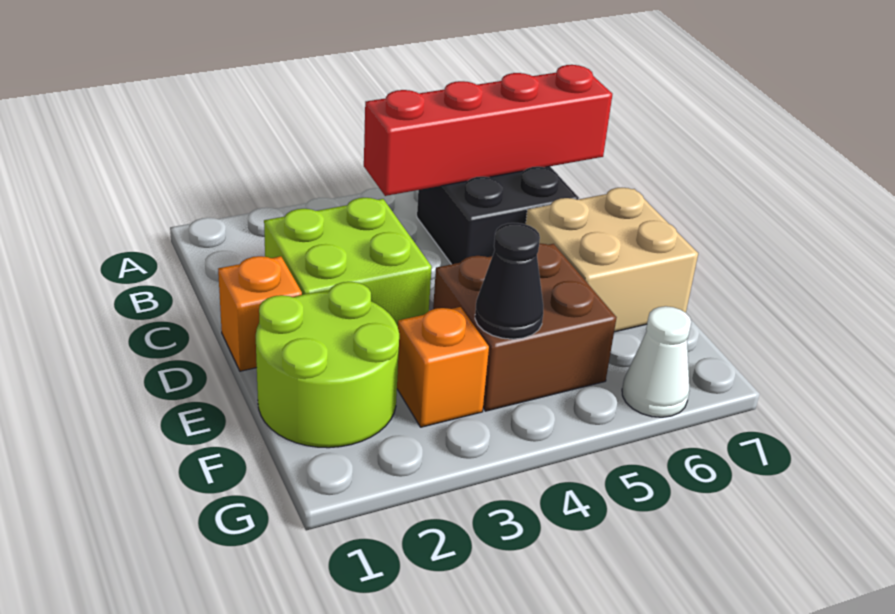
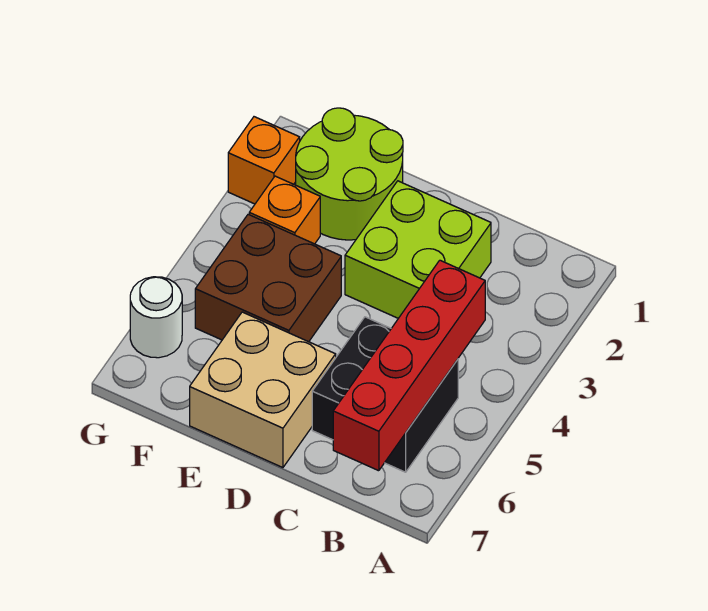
orange 1x1 brick [218,256,302,371] -> orange 1x1 brick moved to [228,117,300,204]
black 1x1 cone [475,223,543,339] -> none
white 1x1 cone [622,306,691,417] -> white 1x1 round brick [130,277,182,358]

